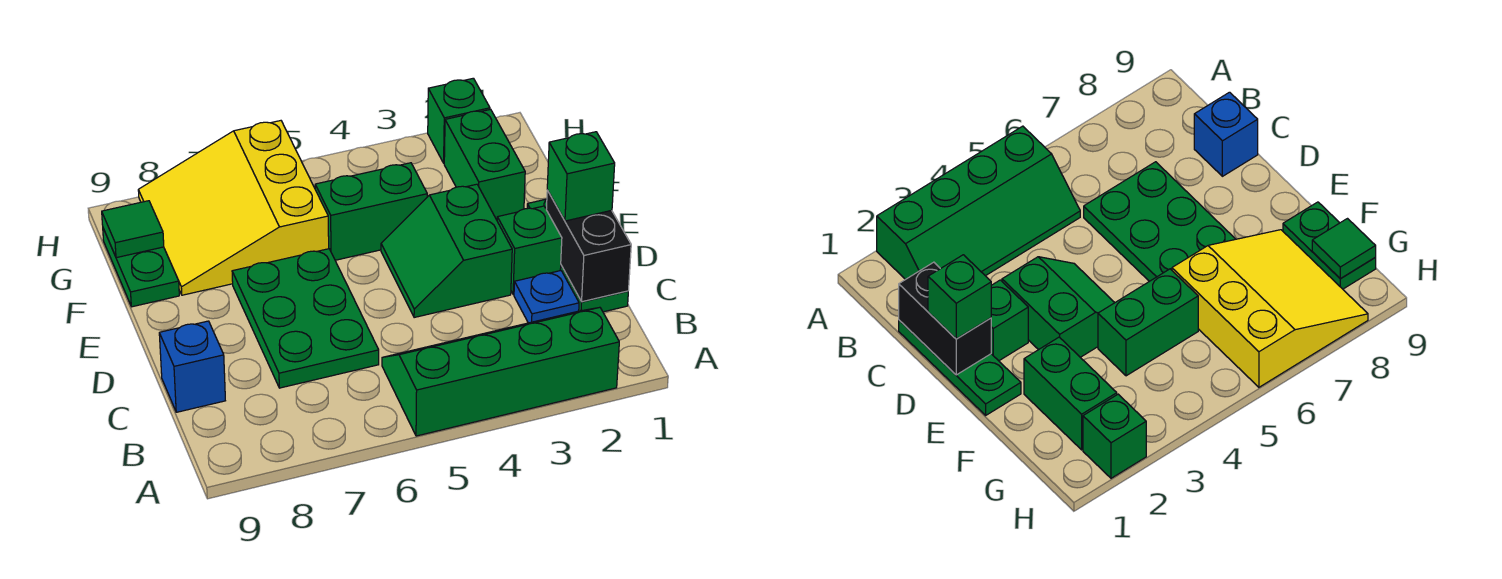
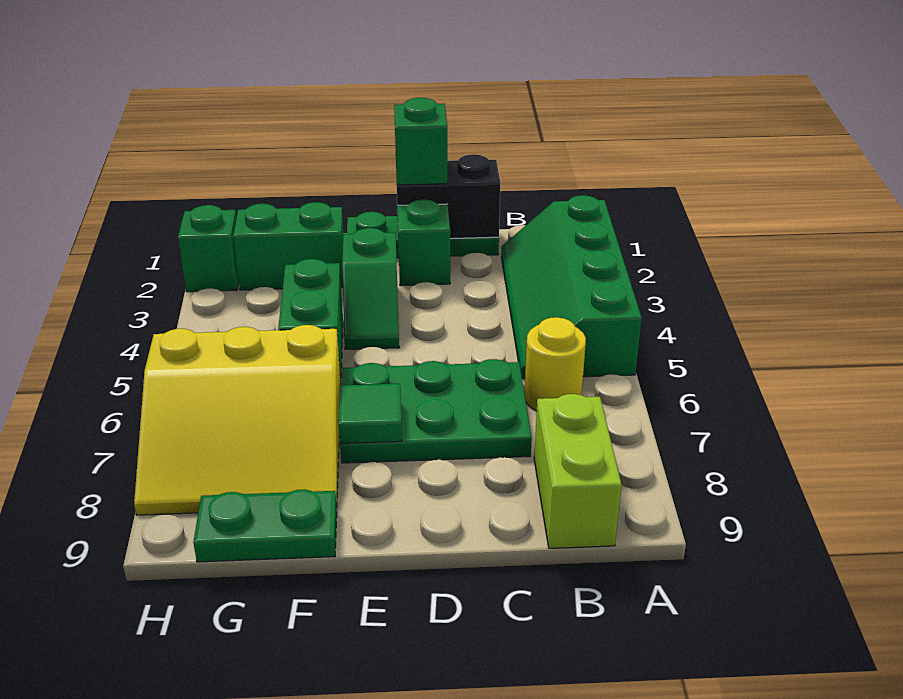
none -> yellow 1x1 round brick [524,317,586,411]
none -> lime 1x2 brick [534,394,622,548]
blue 1x1 plate [514,271,579,323] -> none
blue 1x1 brick [159,321,225,412] -> none
green 2x2 slope [381,184,512,318] -> green 1x2 slope [342,228,399,349]
green 1x1 tile [102,201,164,258] -> green 1x1 tile moved to [339,384,402,443]

